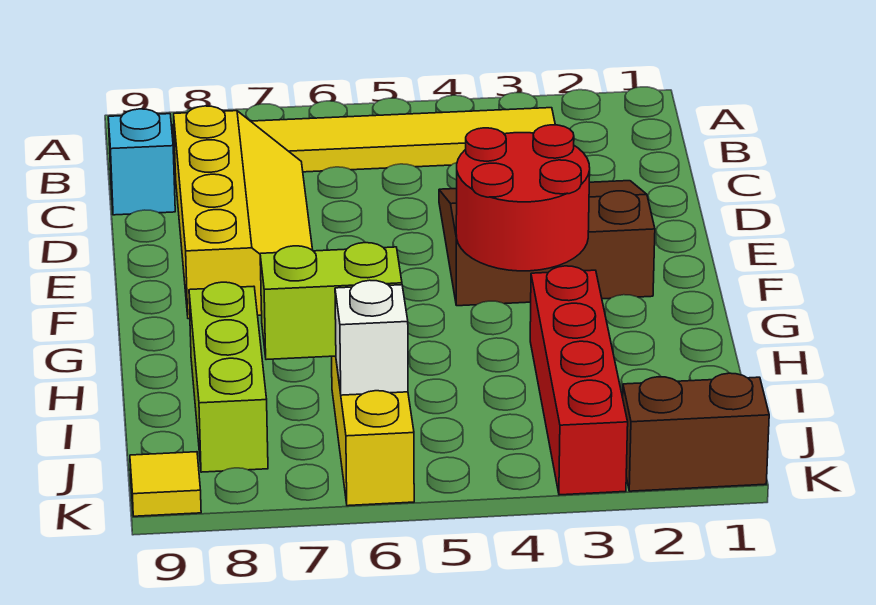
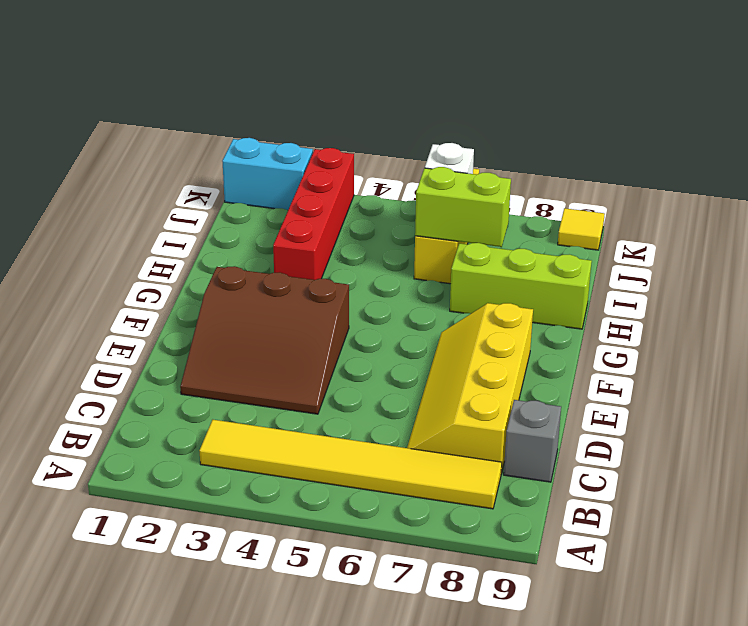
cyan 1x1 brick [108,109,175,215] -> grey 1x1 brick [504,400,561,482]
red 2x2 round brick [456,125,590,271] -> none
lime 1x3 brick [189,282,268,472] -> lime 1x3 brick turned to [450,243,592,329]
brown 1x2 brick [623,373,769,491] -> cyan 1x2 brick [222,138,313,210]

